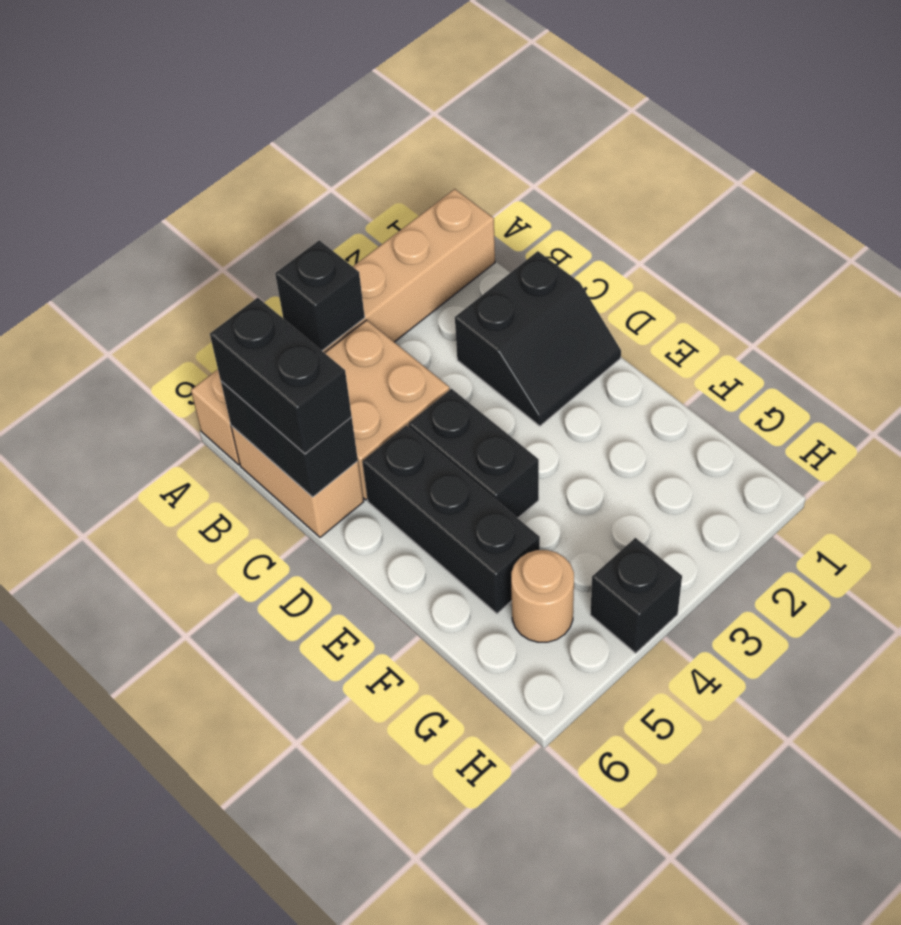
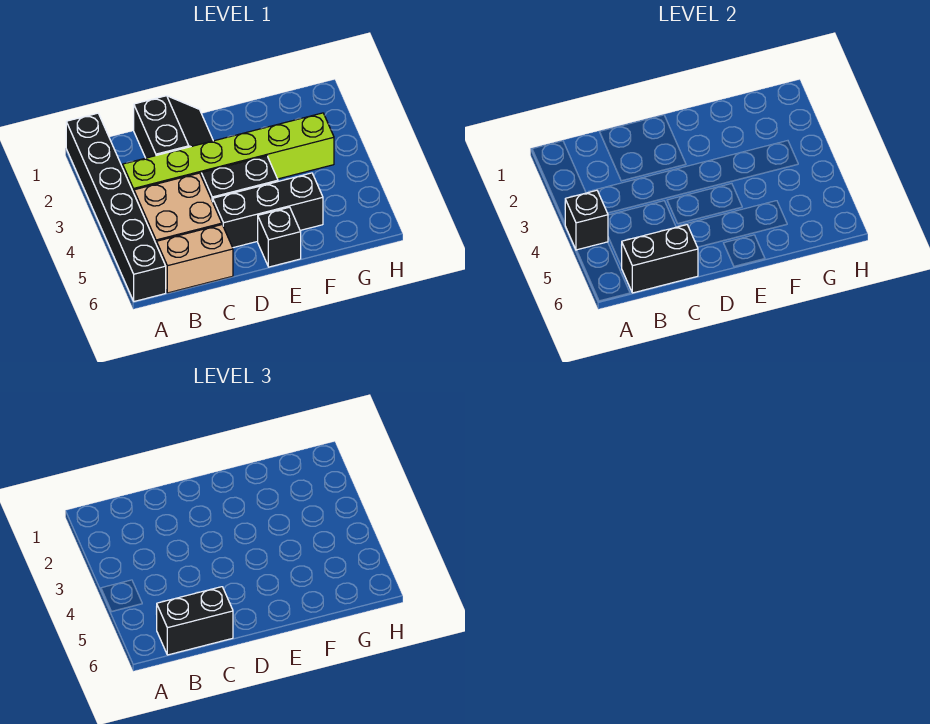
tan 1x6 brick [191,189,495,465] -> black 1x6 brick [66,113,166,301]
none -> lime 1x6 brick [122,113,334,193]
tan 1x1 round brick [511,550,574,642] -> none
black 1x1 brick [590,538,682,653] -> black 1x1 brick moved to [258,207,301,267]

